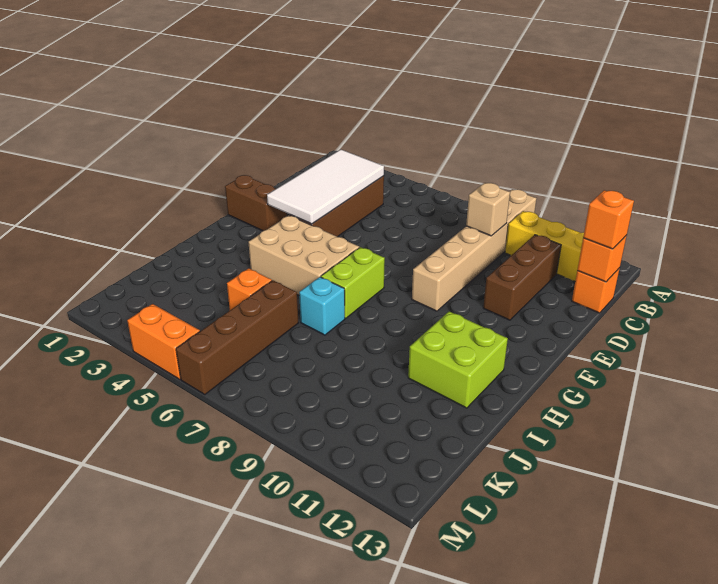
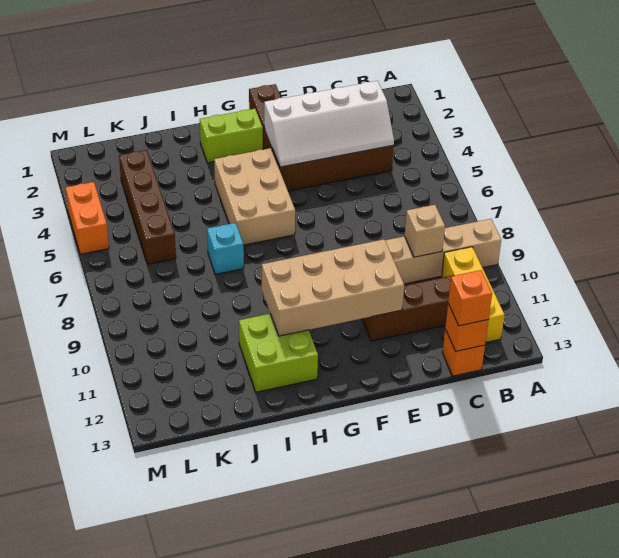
white 2x4 tile [267,150,384,224] -> white 2x4 slope [264,81,394,167]
none -> tan 2x4 brick [262,239,404,336]
lime 1x2 brick [321,247,385,318] -> lime 1x2 brick moved to [200,109,263,163]
orange 1x1 brick [227,268,272,310] -> none
brown 1x4 brick [176,280,299,395] -> brown 1x4 brick turned to [119,150,176,264]

